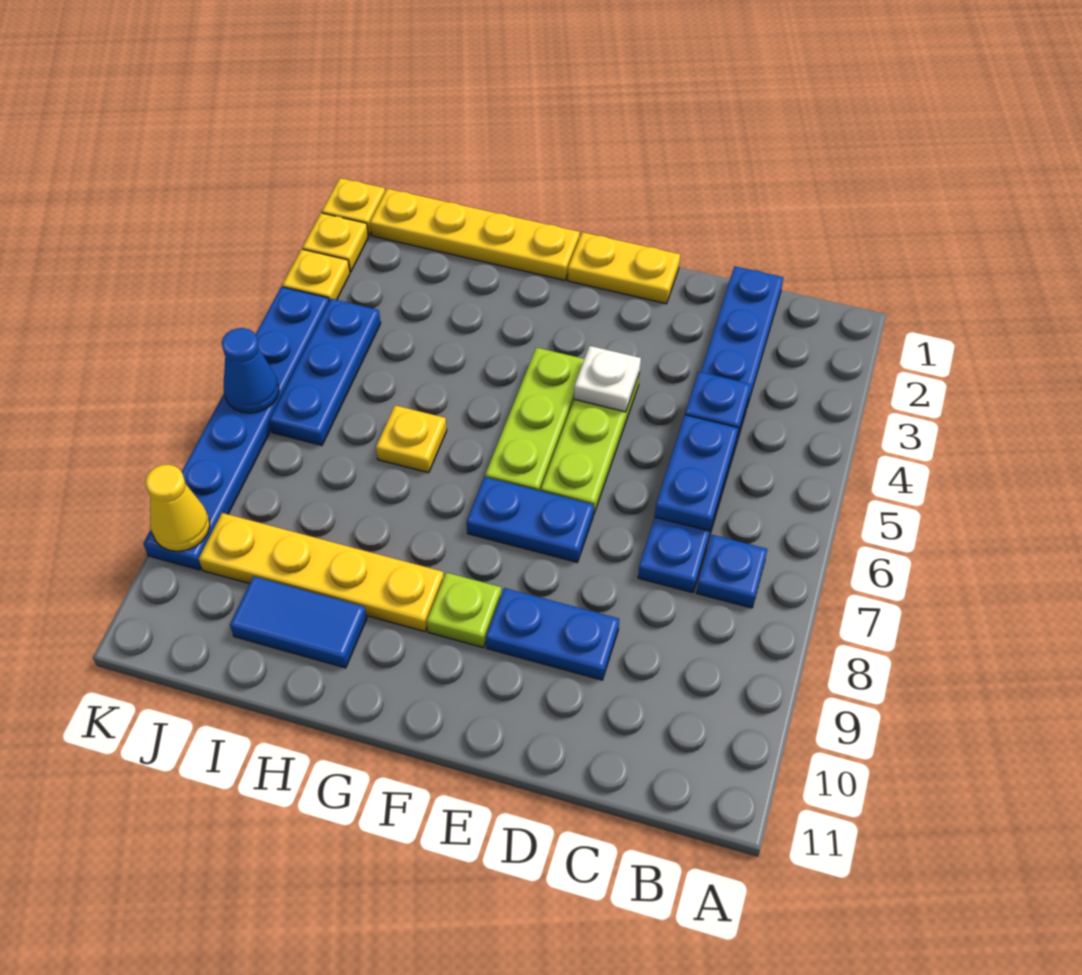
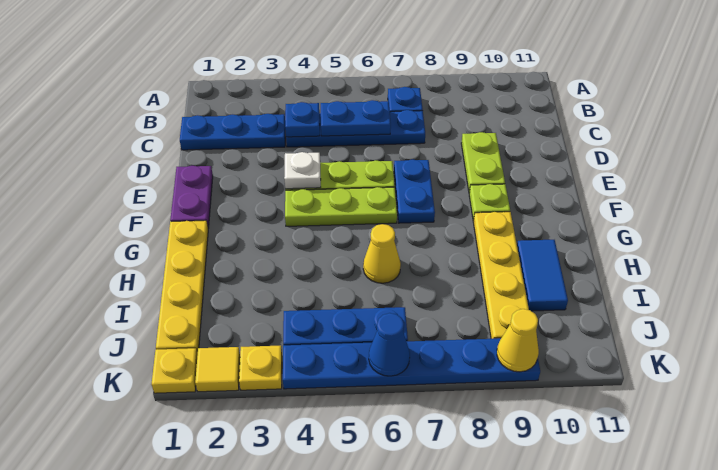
blue 1x2 plate [486,588,619,680] -> lime 1x2 plate [461,132,505,192]
yellow 1x2 plate [568,232,680,304] -> purple 1x2 plate [170,166,213,228]
yellow 1x1 plate [376,405,447,473] -> yellow 1x1 cone [363,224,401,283]
yellow 1x1 plate [302,213,368,272] -> yellow 1x1 tile [195,347,240,392]

